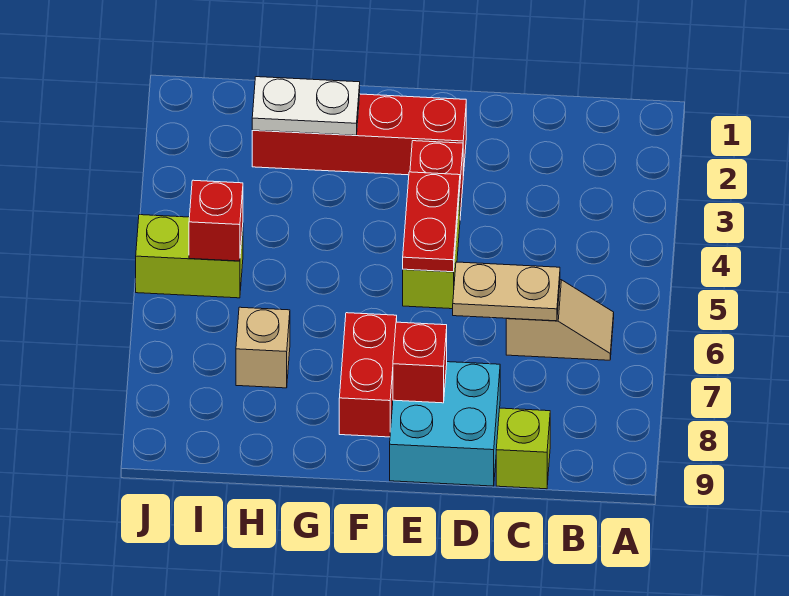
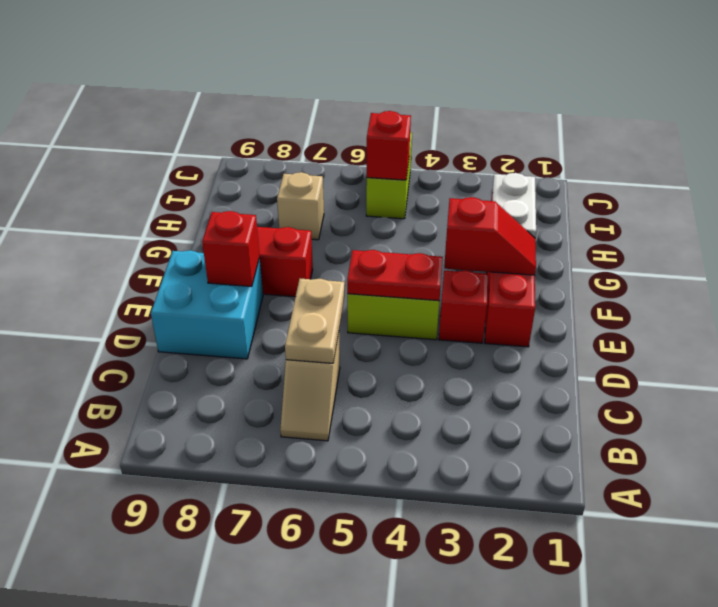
lime 1x1 brick [496,408,550,489] -> none
none -> red 1x2 slope [444,197,536,275]

